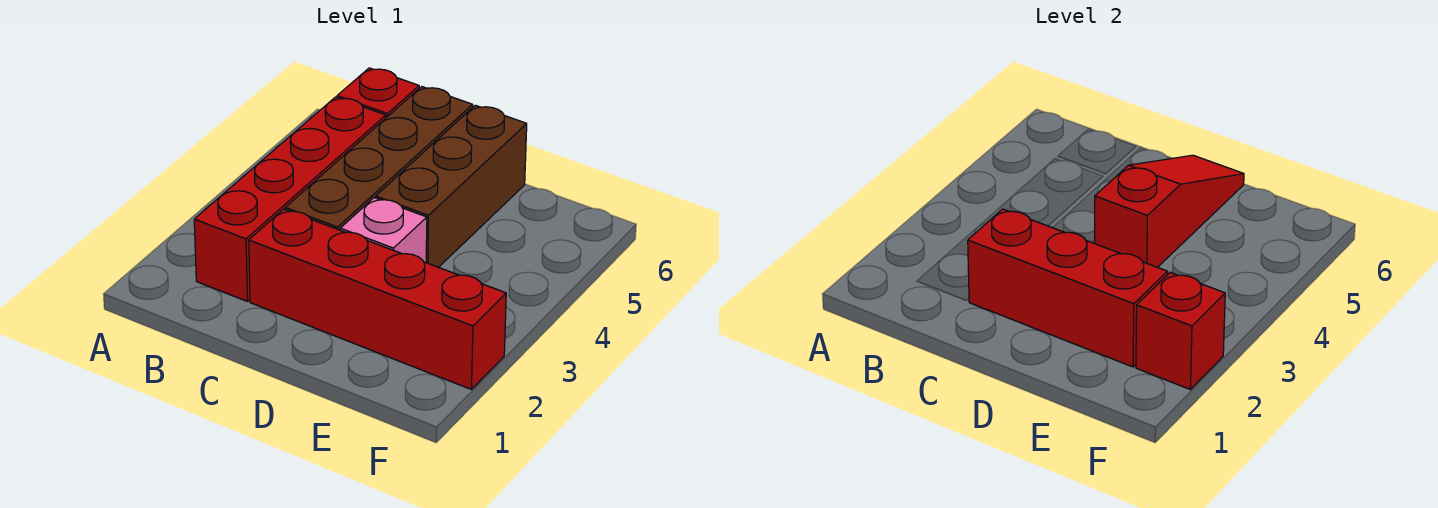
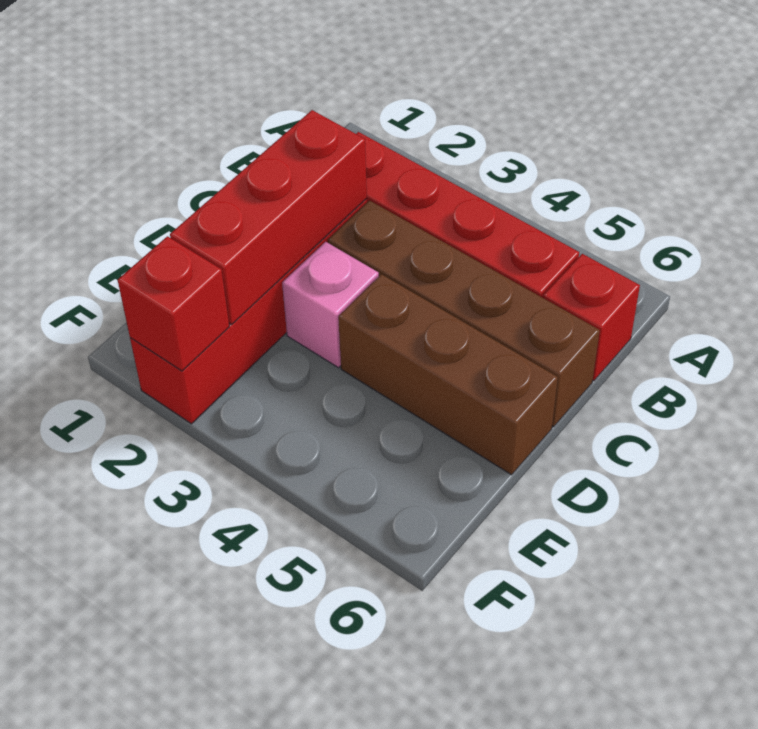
red 1x3 slope [1095,155,1244,267] -> none

